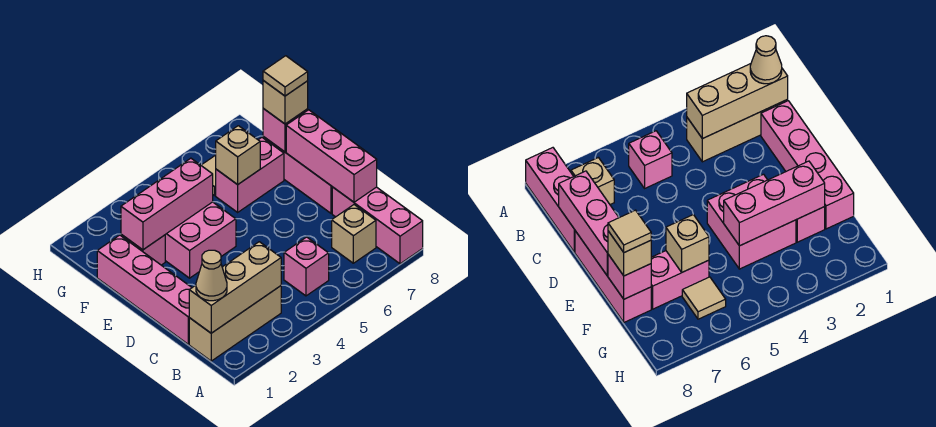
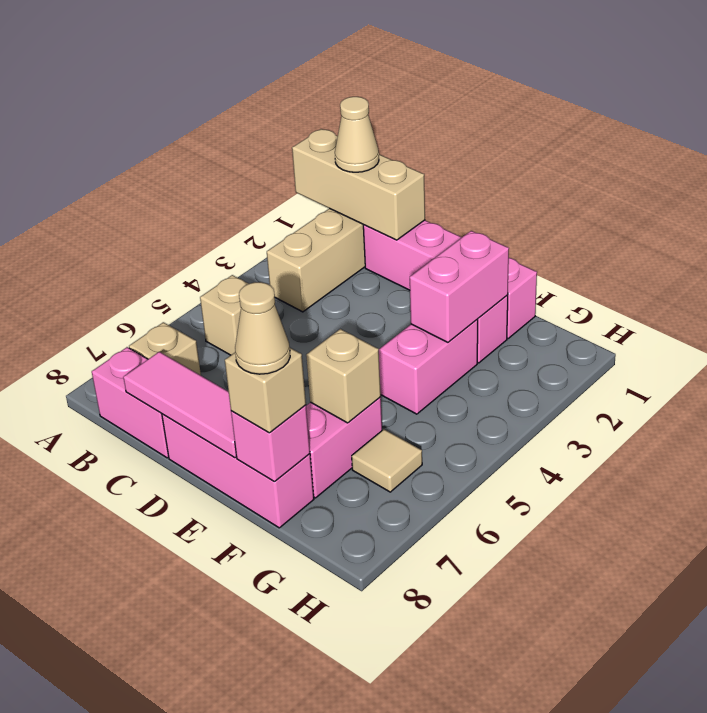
pink 1x3 brick [332,187,423,264] -> pink 1x2 brick [92,347,169,458]
tan 1x3 brick [189,242,281,333] -> tan 1x3 brick turned to [292,129,425,240]
pink 1x1 brick [284,237,329,296] -> tan 1x1 brick [200,275,249,355]
pink 1x3 brick [286,110,377,202] -> pink 1x3 tile [123,352,237,458]
pink 2x2 brick [165,202,236,278] -> pink 1x2 brick [379,320,478,414]
pink 1x3 brick [121,158,213,250] -> pink 1x2 brick [410,231,509,342]
tan 1x1 tile [263,56,308,96] -> tan 1x1 cone [235,282,290,374]

